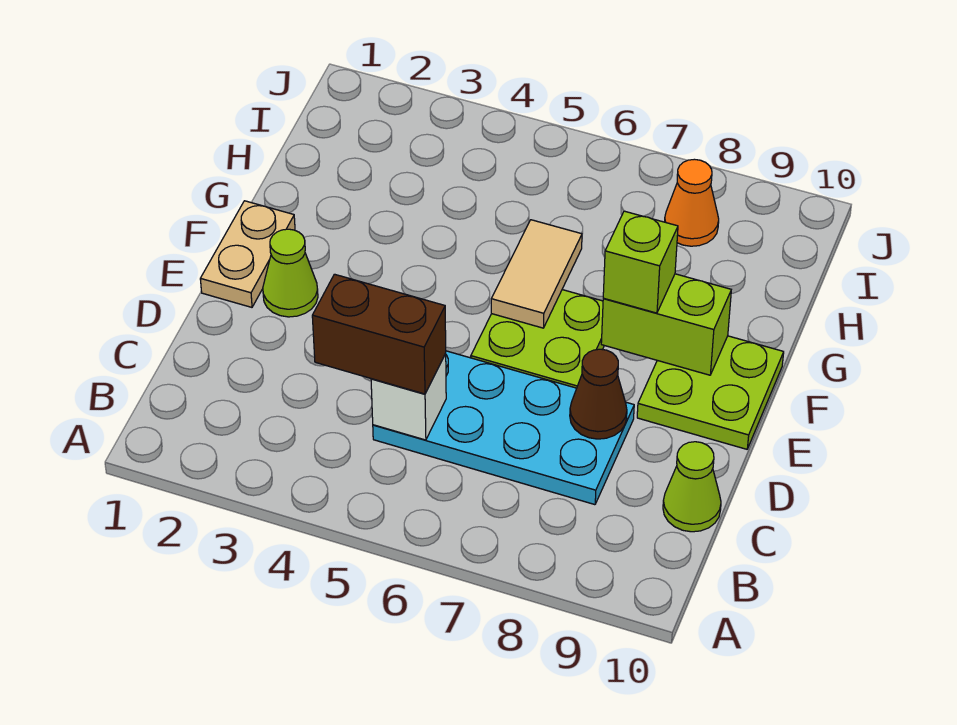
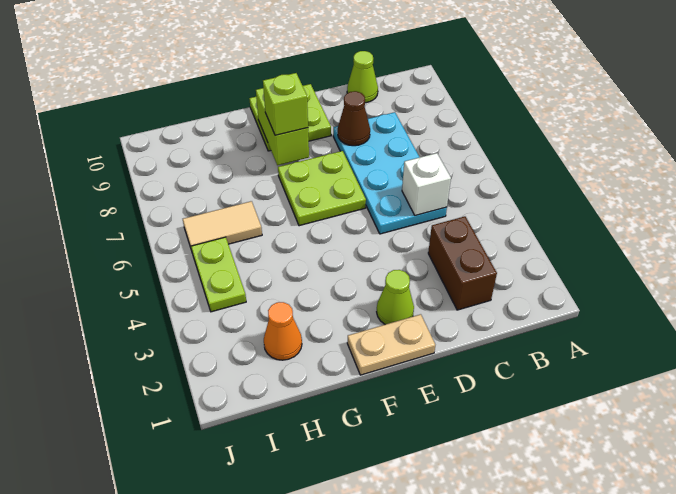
brown 1x2 brick [312,274,446,394] -> brown 1x2 brick moved to [428,216,497,310]
tan 1x2 tile [491,220,582,328] -> tan 1x2 tile moved to [183,201,262,250]
none -> lime 1x2 plate [191,237,246,312]
orange 1x1 cone [665,159,719,246] -> orange 1x1 cone moved to [264,302,302,360]

